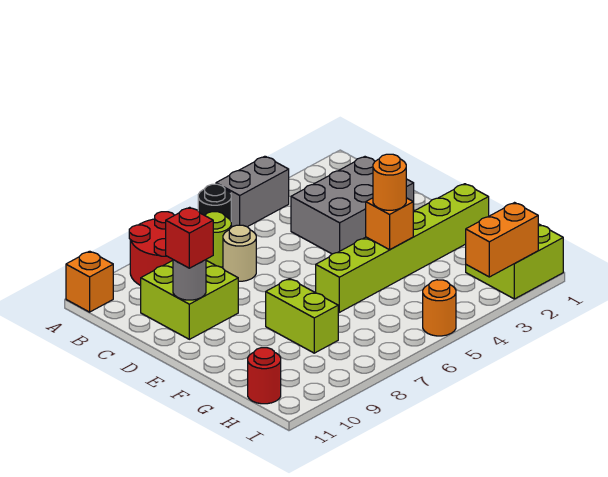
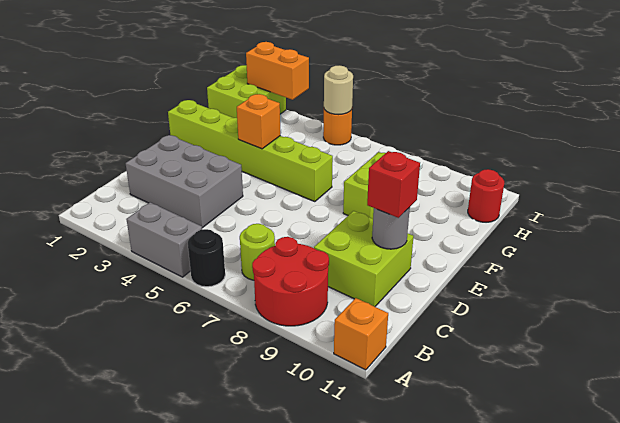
tan 1x1 round brick [223,225,256,281] -> tan 1x1 round brick moved to [324,65,353,115]
orange 1x1 round brick [373,154,406,210] -> none

